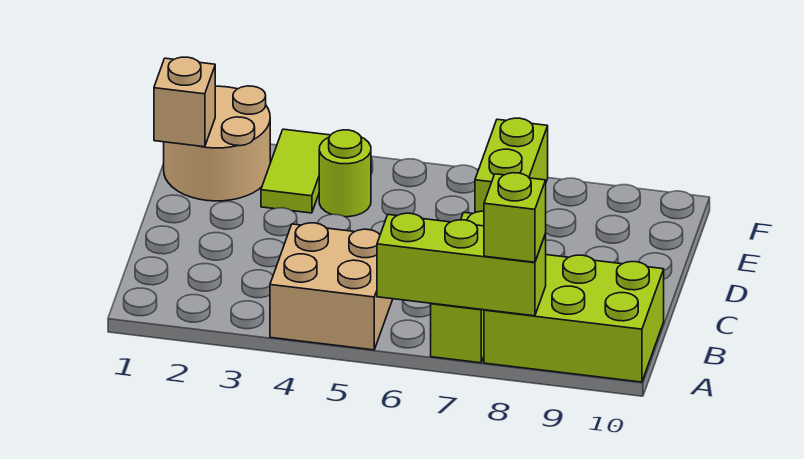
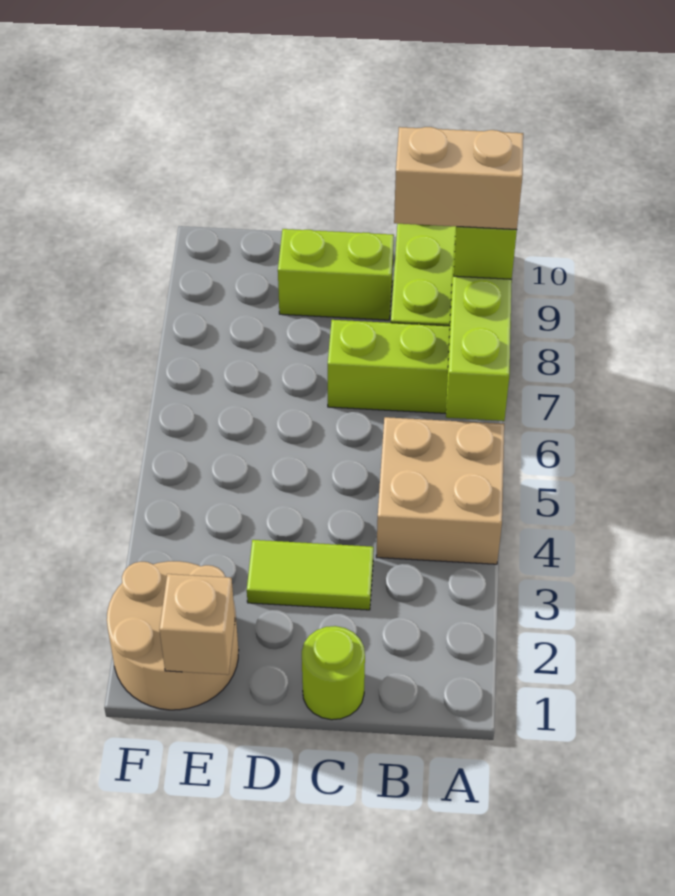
none -> tan 1x2 brick [394,127,523,230]
lime 1x2 tile [261,129,330,213] -> lime 1x2 tile moved to [247,540,374,610]
lime 1x1 round brick [319,130,371,217] -> lime 1x1 round brick moved to [302,626,365,720]
lime 1x2 brick [475,118,548,212] -> lime 1x2 brick moved to [278,229,394,320]

